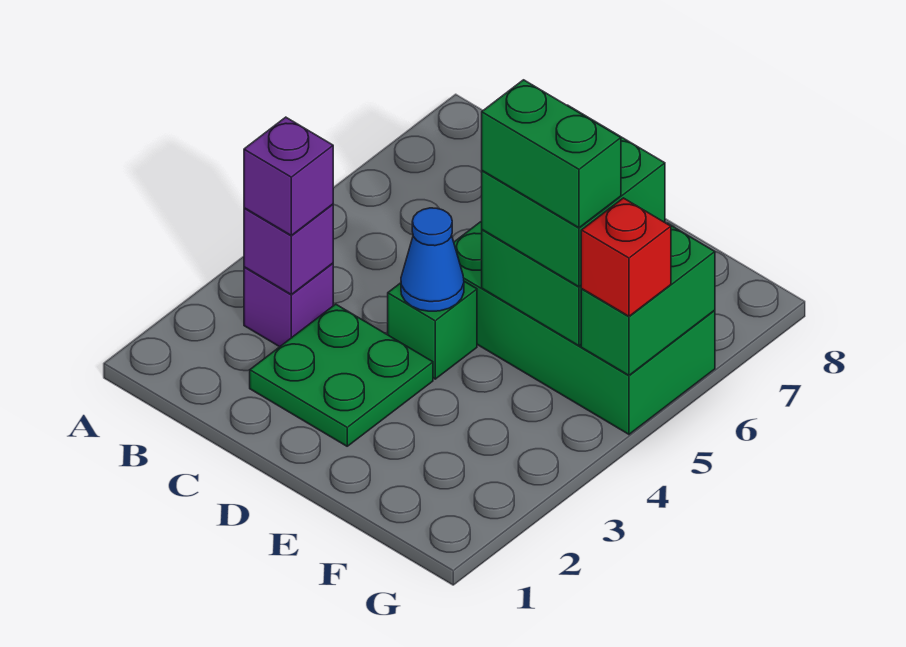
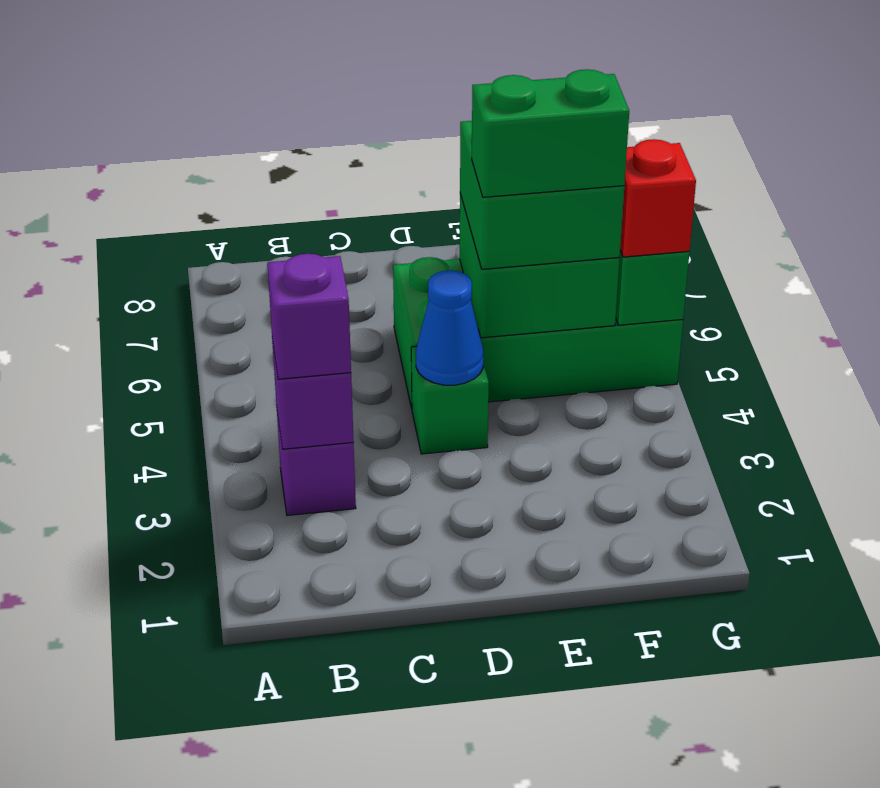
green 2x2 plate [250,304,433,446] -> none

